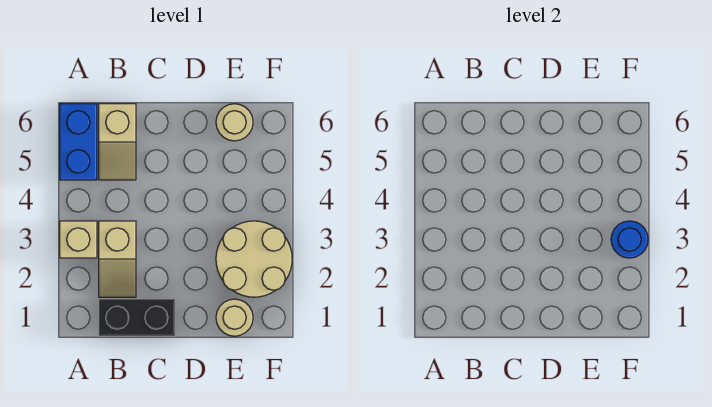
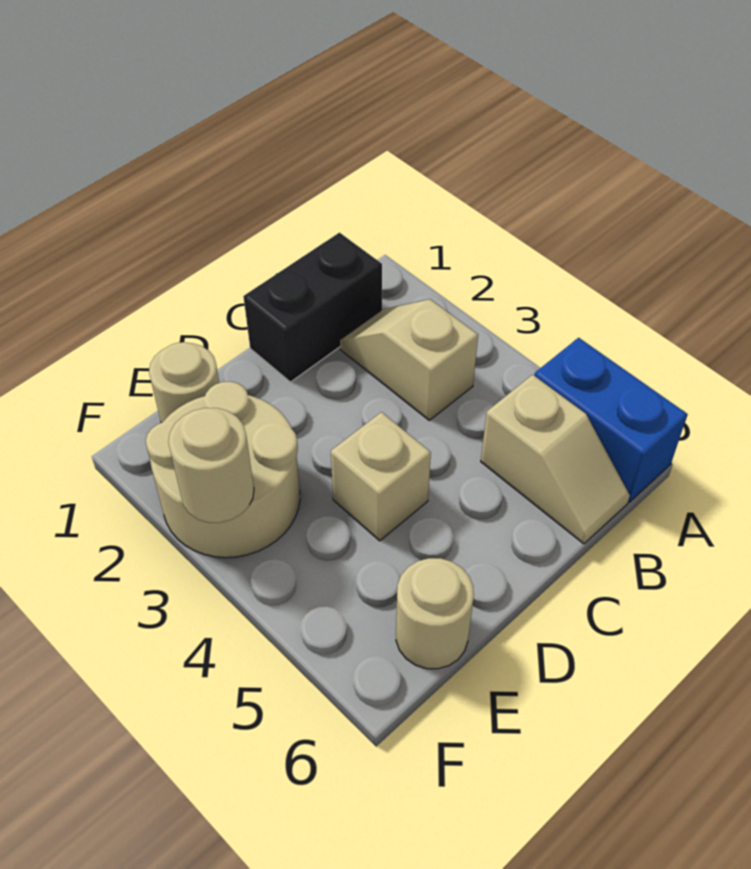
tan 1x1 brick [60,221,97,258] -> tan 1x1 brick moved to [331,412,431,541]
tan 1x2 slope [99,104,136,180] -> tan 1x2 slope turned to [481,375,630,544]
blue 1x1 round brick [611,221,648,258] -> tan 1x1 round brick [168,408,254,523]

